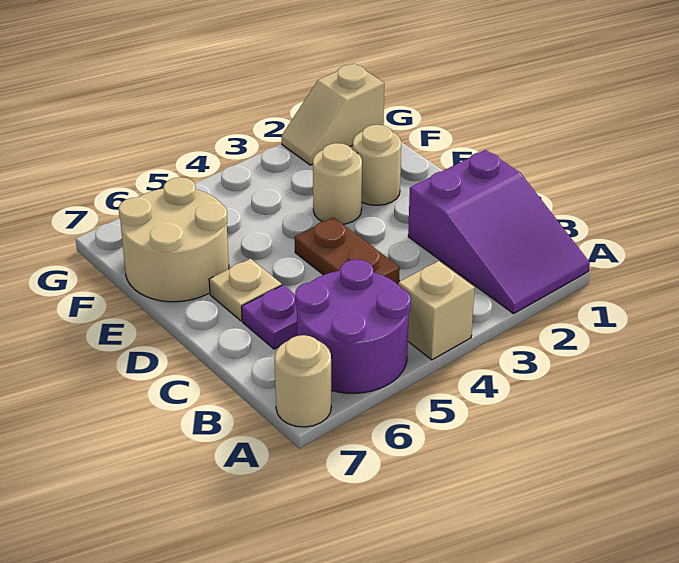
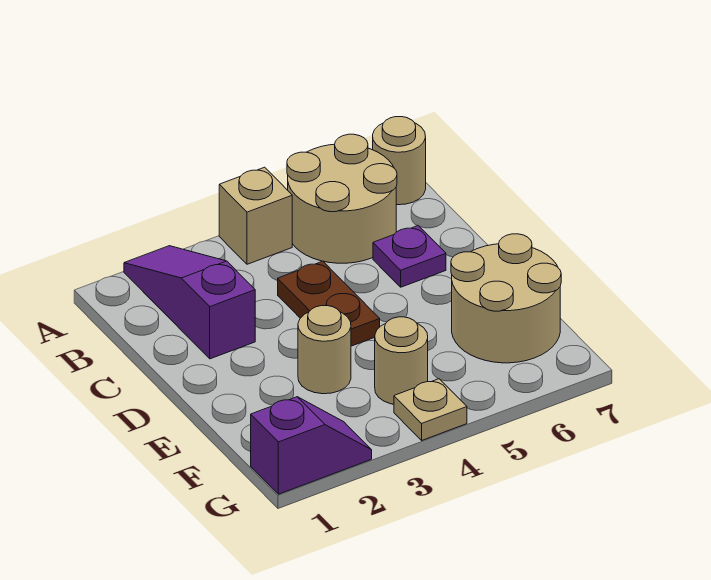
purple 2x3 slope [408,150,590,314] -> purple 1x3 slope [124,246,255,359]
purple 2x2 round brick [295,260,411,393] -> tan 2x2 round brick [287,134,397,263]
tan 1x1 plate [209,259,282,321] -> tan 1x1 plate moved to [394,379,467,440]
tan 1x1 round brick [353,125,401,205] -> tan 1x1 round brick moved to [375,317,428,404]
tan 1x2 slope [282,64,384,165] -> purple 1x2 slope [251,397,372,494]

